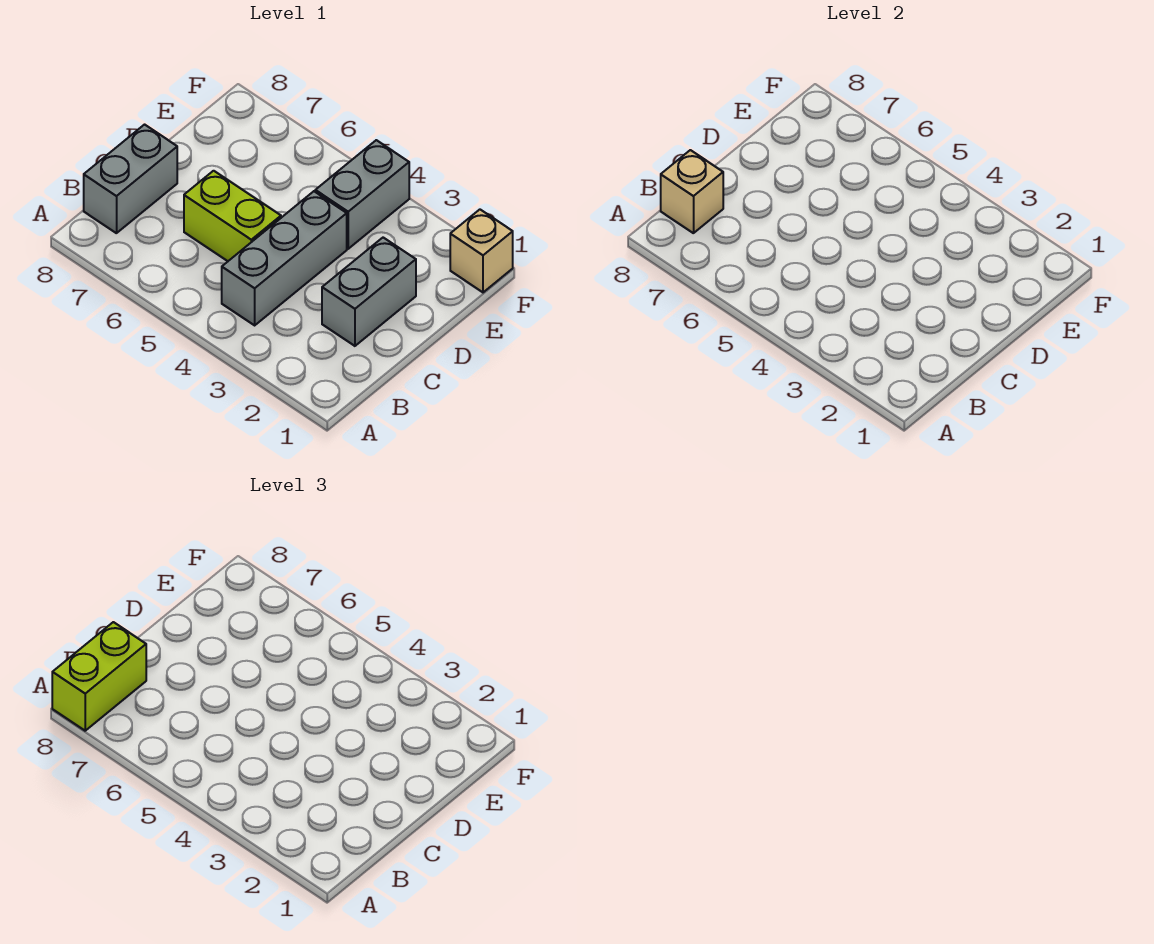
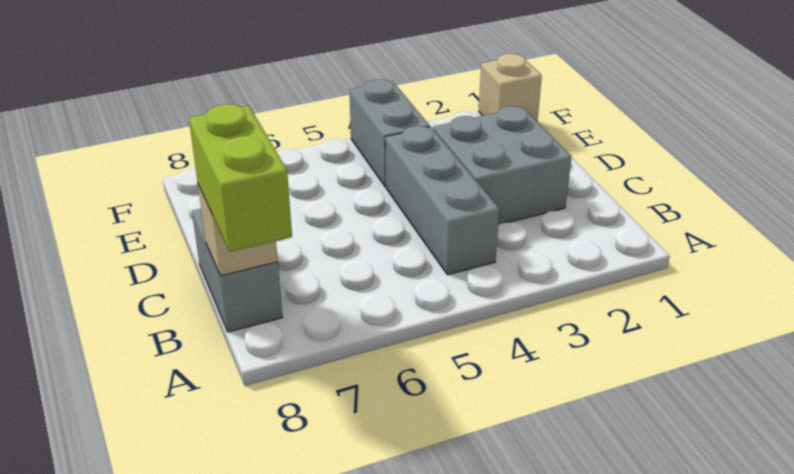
grey 1x2 brick [322,238,416,346] -> grey 2x2 brick [433,106,571,225]
lime 1x2 brick [184,171,281,261] -> none

